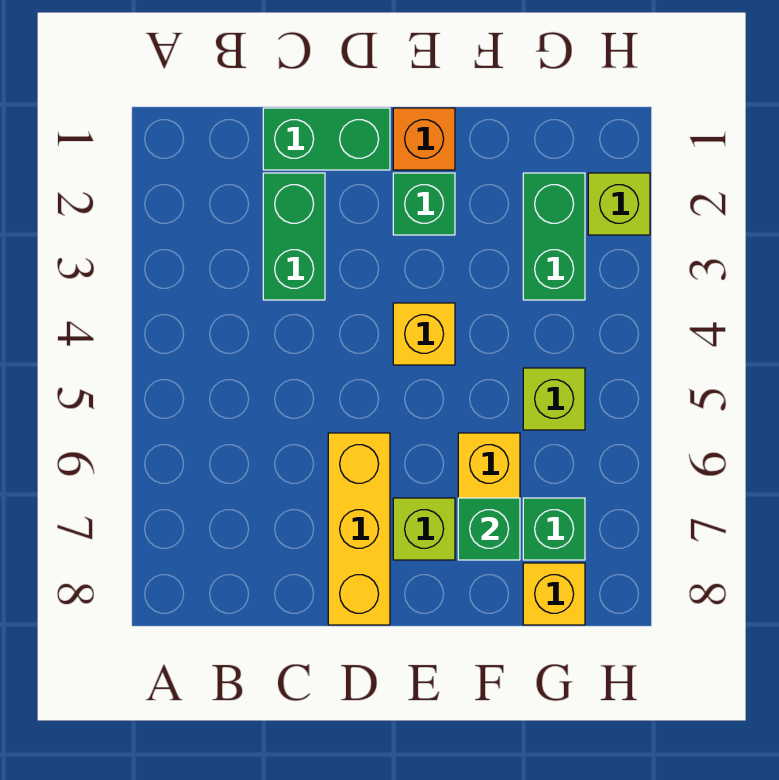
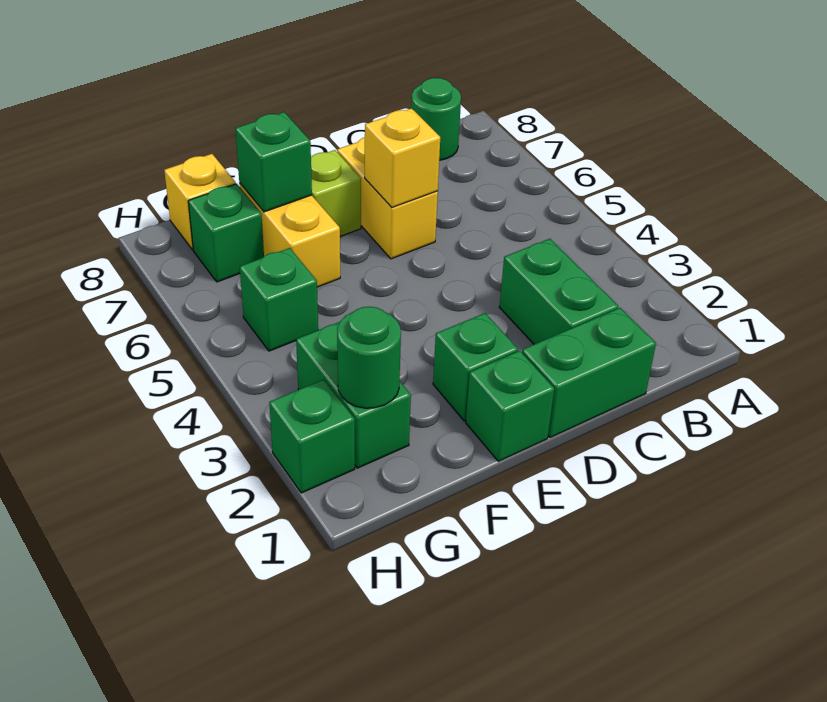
none -> green 1x1 round brick [411,78,461,160]
yellow 1x3 brick [328,433,390,625] -> yellow 1x2 brick [337,137,438,259]
orange 1x1 brick [393,108,455,170] -> green 1x1 brick [466,351,554,461]
yellow 1x1 brick [393,303,455,365] -> yellow 1x1 brick moved to [365,108,440,207]
none -> green 1x1 round brick [337,307,401,408]
lime 1x1 brick [523,368,585,430] -> green 1x1 brick [240,248,318,351]
lime 1x1 brick [588,173,650,235] -> green 1x1 brick [269,379,355,493]

